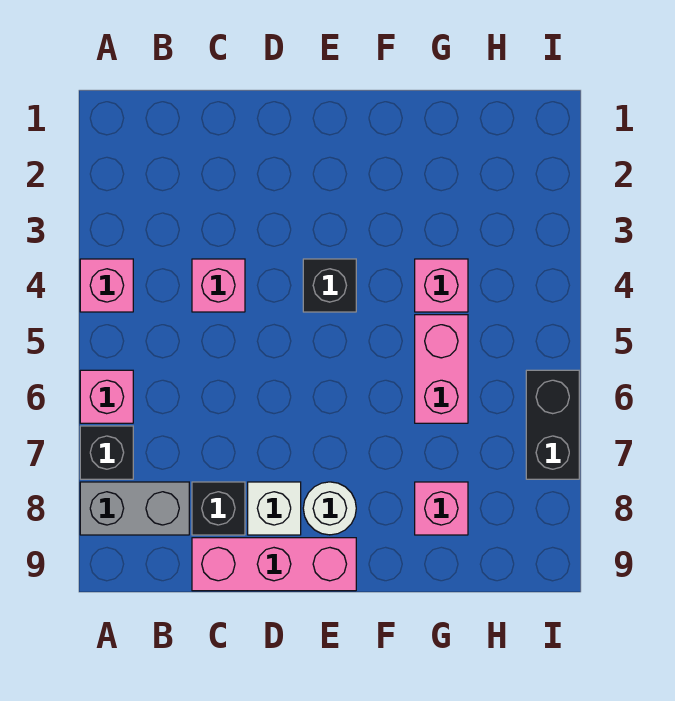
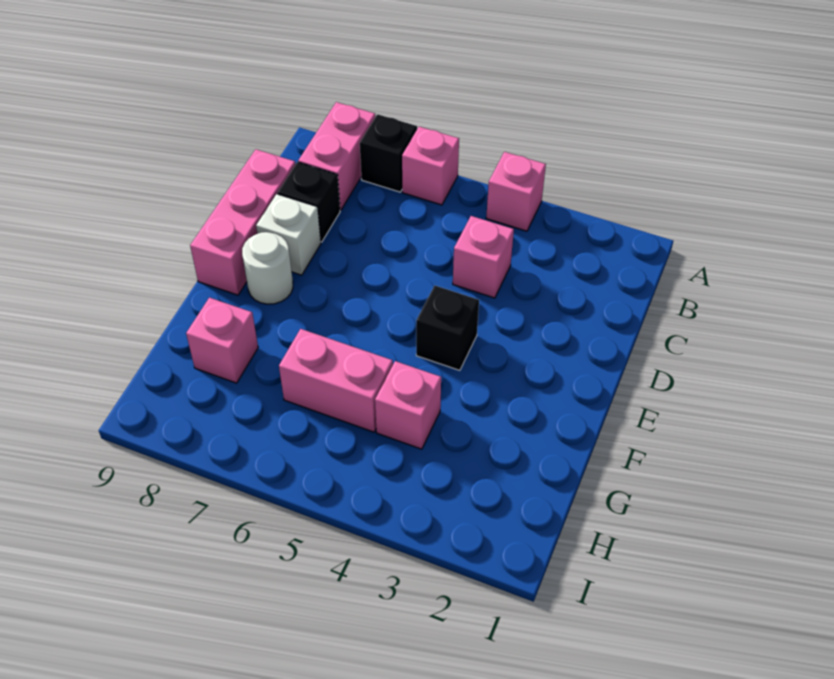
grey 1x2 brick [80,482,189,535] -> pink 1x2 brick [298,102,375,210]
black 1x2 brick [526,370,579,479] -> none

